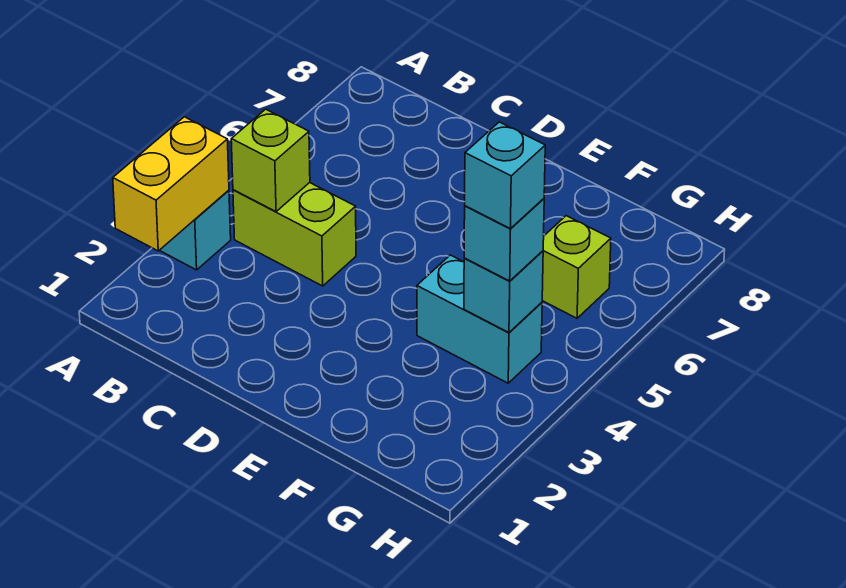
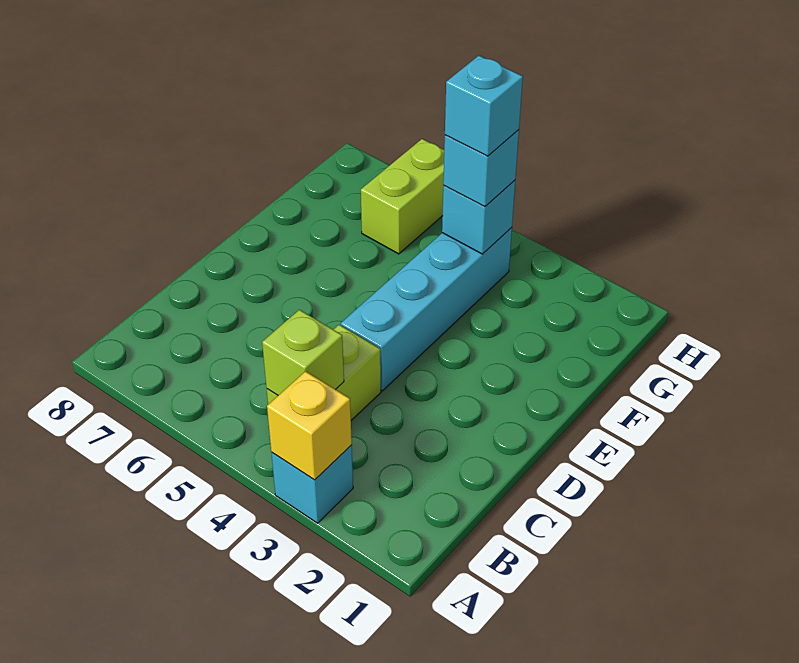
yellow 1x2 brick [113,117,229,251] -> yellow 1x1 brick [267,371,352,480]
cyan 1x2 brick [417,255,542,383] -> cyan 1x4 brick [341,228,512,391]
lime 1x1 brick [542,216,611,318] -> lime 1x2 brick [361,139,444,254]

